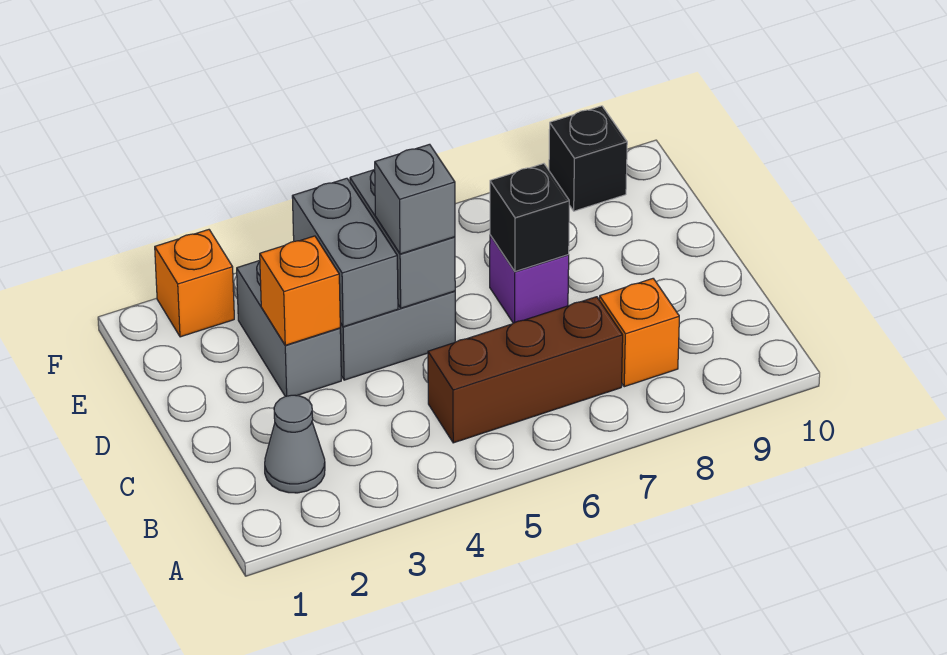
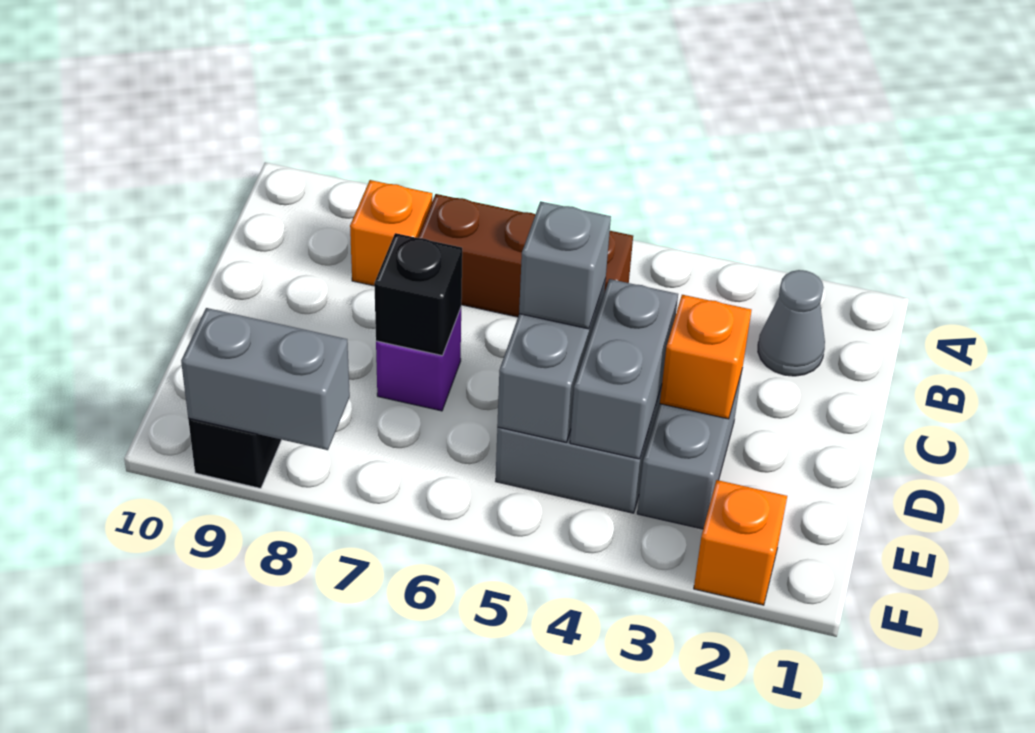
none -> grey 1x2 brick [181,308,350,450]

